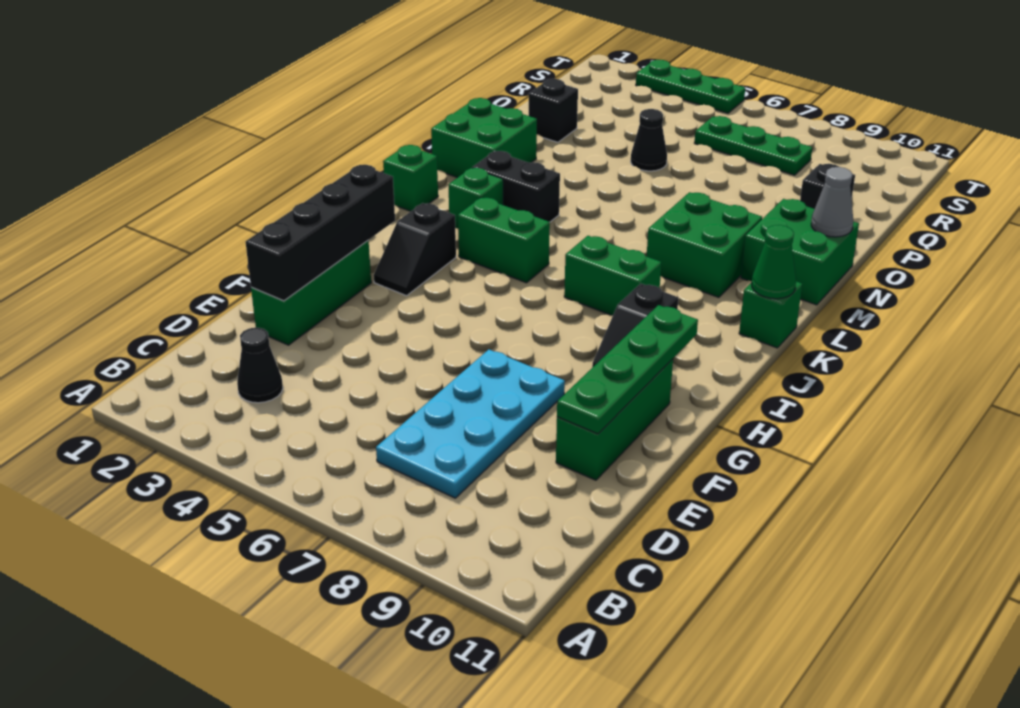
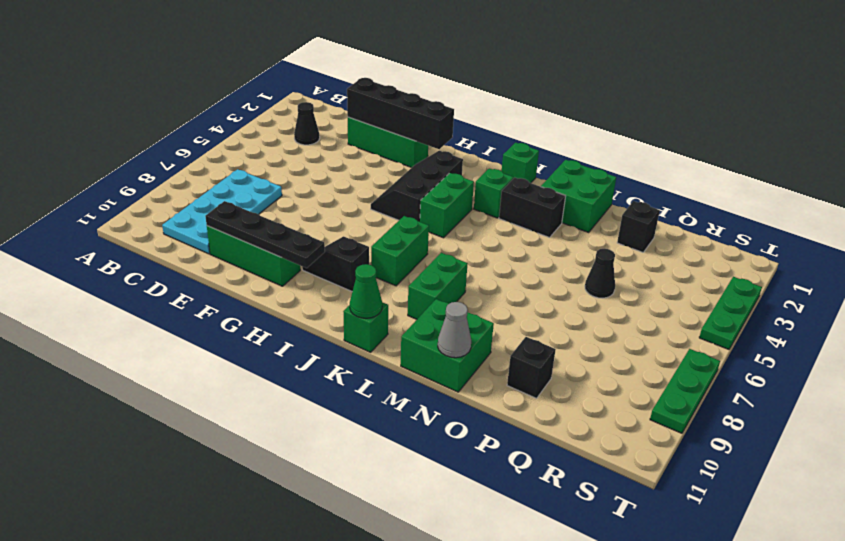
cyan 2x4 plate [376,350,565,498] -> cyan 2x4 plate turned to [162,169,282,254]
green 1x4 plate [557,305,698,434] -> black 1x4 plate [205,201,325,268]
black 1x2 slope [374,203,456,296] -> black 2x3 slope [371,151,463,222]
black 1x2 brick [472,151,560,222] -> black 1x2 brick turned to [499,177,566,238]
green 2x2 brick [647,192,762,297] -> green 1x2 brick [408,253,468,319]
green 1x3 plate [695,116,812,175] -> green 1x3 plate moved to [650,349,720,433]

